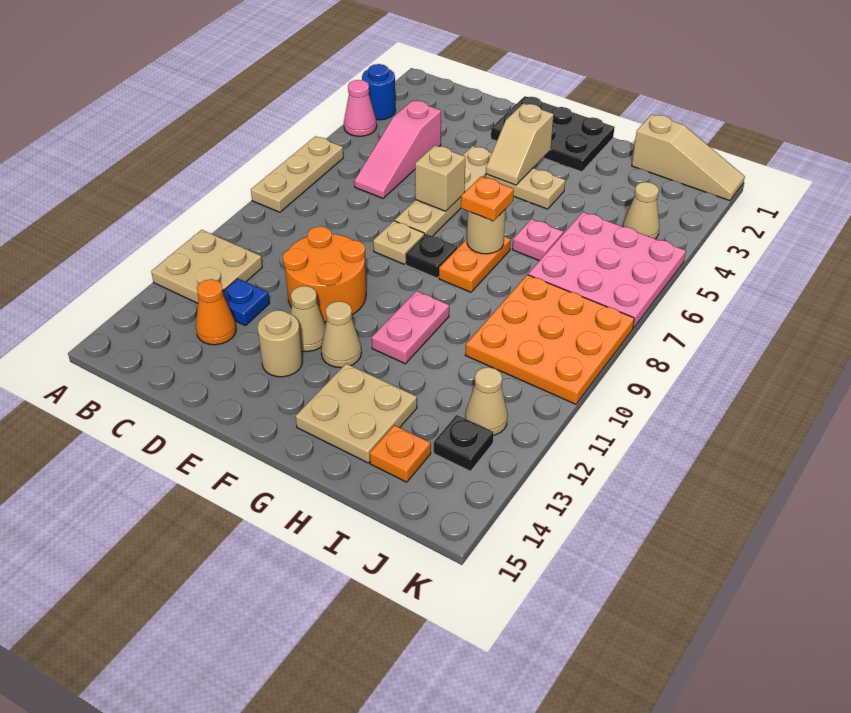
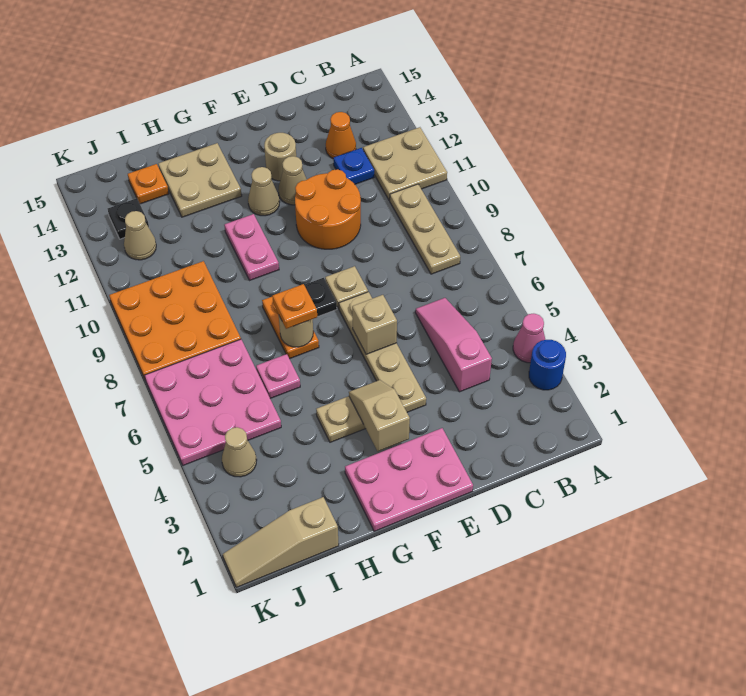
tan 1x3 plate [251,136,343,212] -> tan 1x3 plate moved to [390,184,460,274]
black 2x3 plate [491,96,615,172] -> pink 2x3 plate [345,428,473,531]

